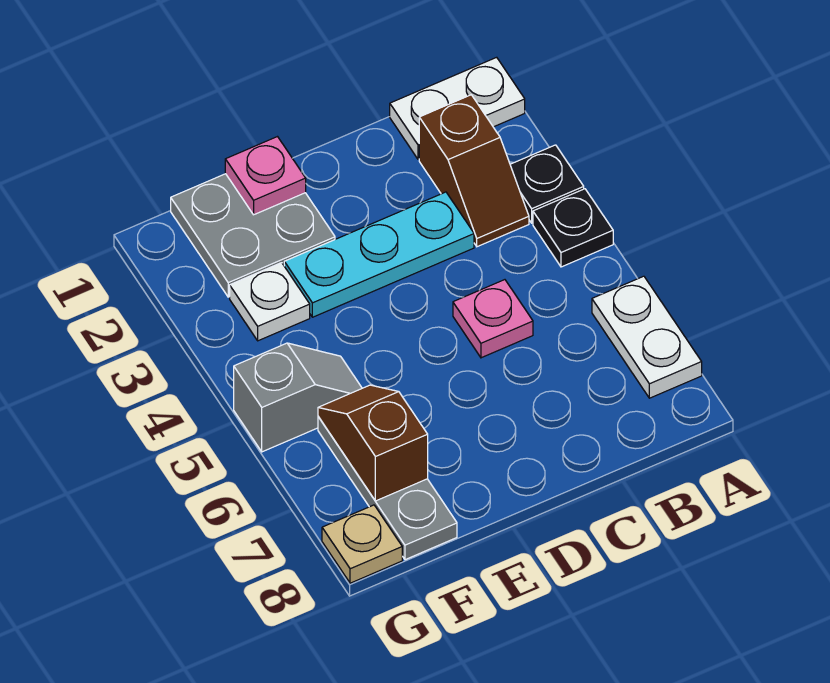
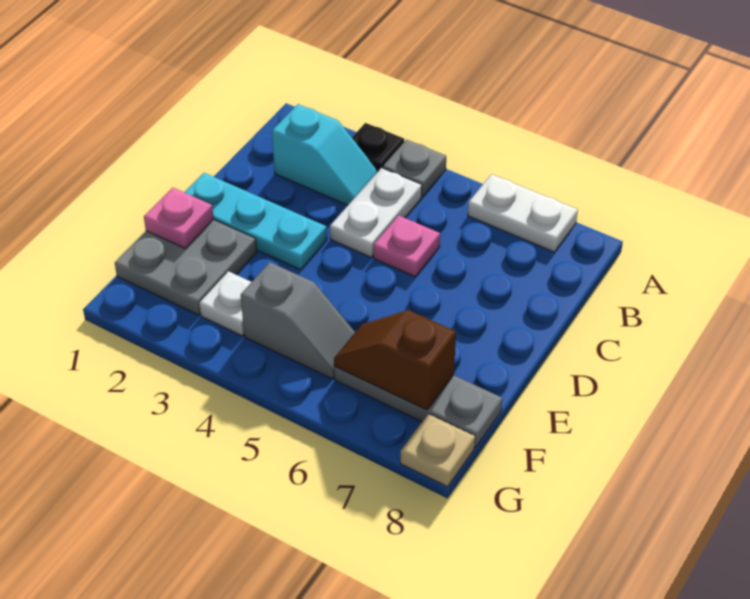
white 1x2 plate [390,57,525,159] -> white 1x2 plate moved to [330,168,422,257]
black 1x1 plate [533,189,613,267] -> grey 1x1 plate [383,140,446,197]
brown 1x2 slope [419,95,529,247] -> cyan 1x2 slope [272,104,378,205]
cyan 1x3 plate [284,192,474,317] -> cyan 1x3 plate turned to [184,173,327,270]
grey 1x2 slope [234,343,362,452] -> grey 1x2 slope turned to [241,262,355,379]

